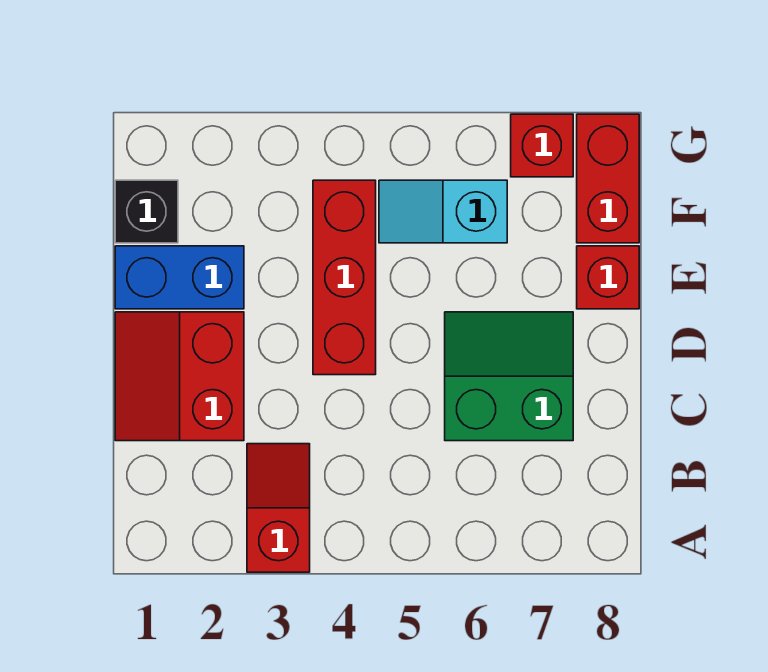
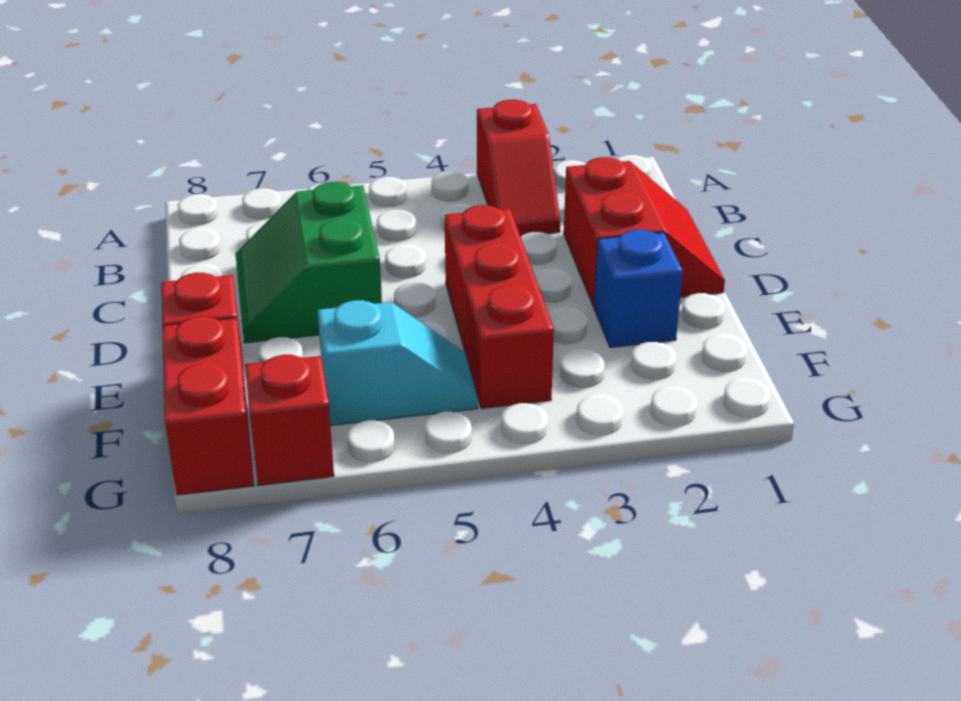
green 2x2 slope [445,312,573,441] -> green 2x2 slope turned to [236,182,382,343]
blue 1x2 brick [115,246,244,309] -> blue 1x1 brick [594,230,683,347]
black 1x1 brick [115,180,178,243] -> none

